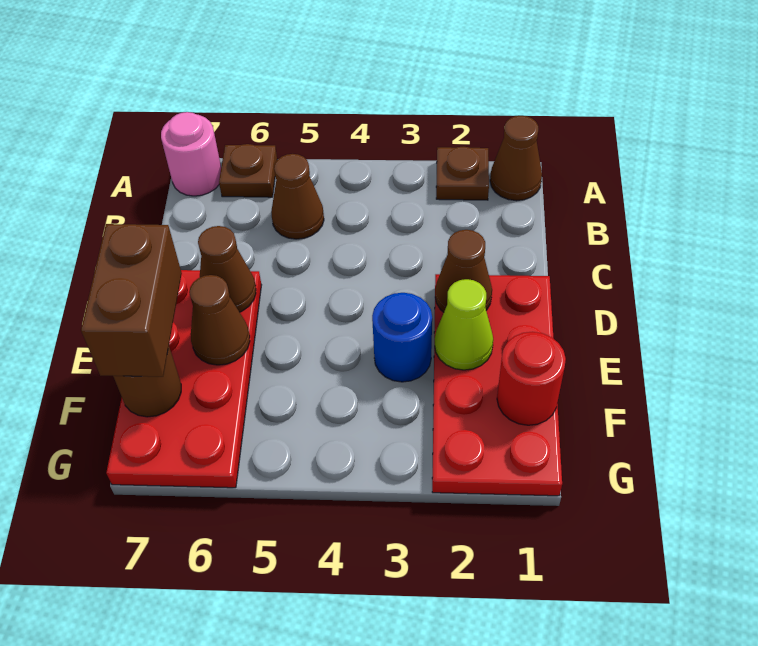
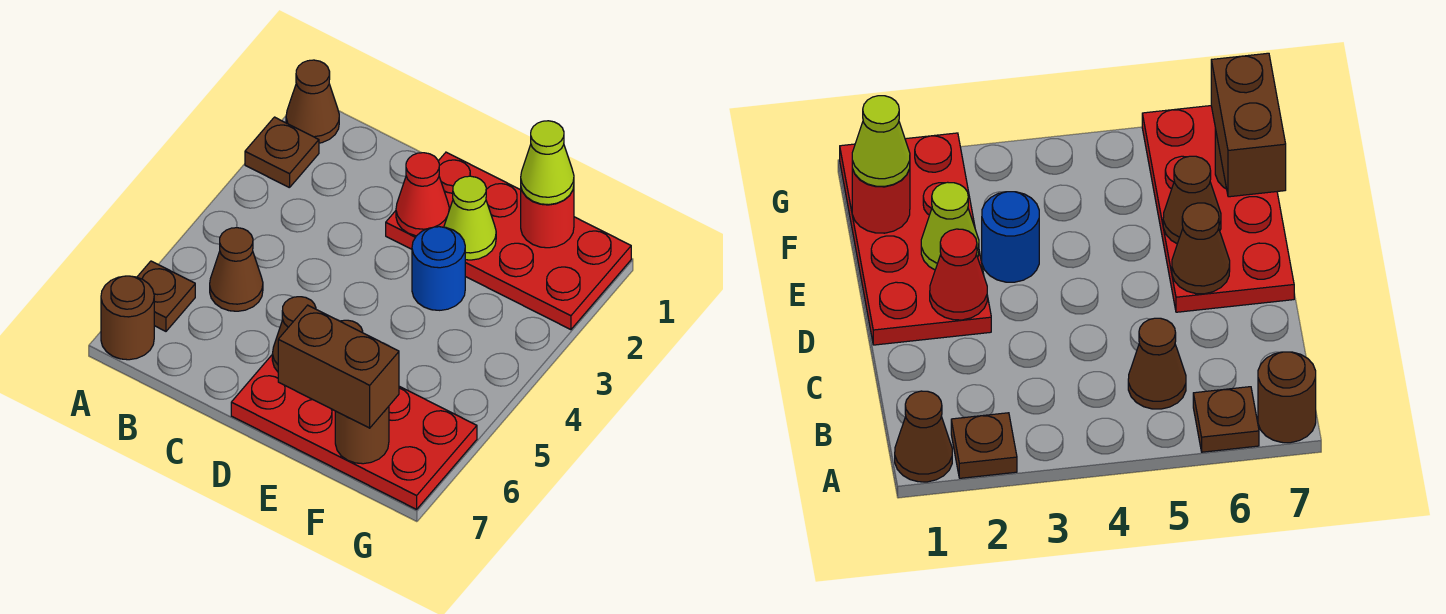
pink 1x1 round brick [161,112,221,196] -> brown 1x1 round brick [101,276,154,360]
brown 1x1 cone [435,230,492,312] -> red 1x1 cone [396,153,449,236]
none -> lime 1x1 cone [521,121,574,205]

